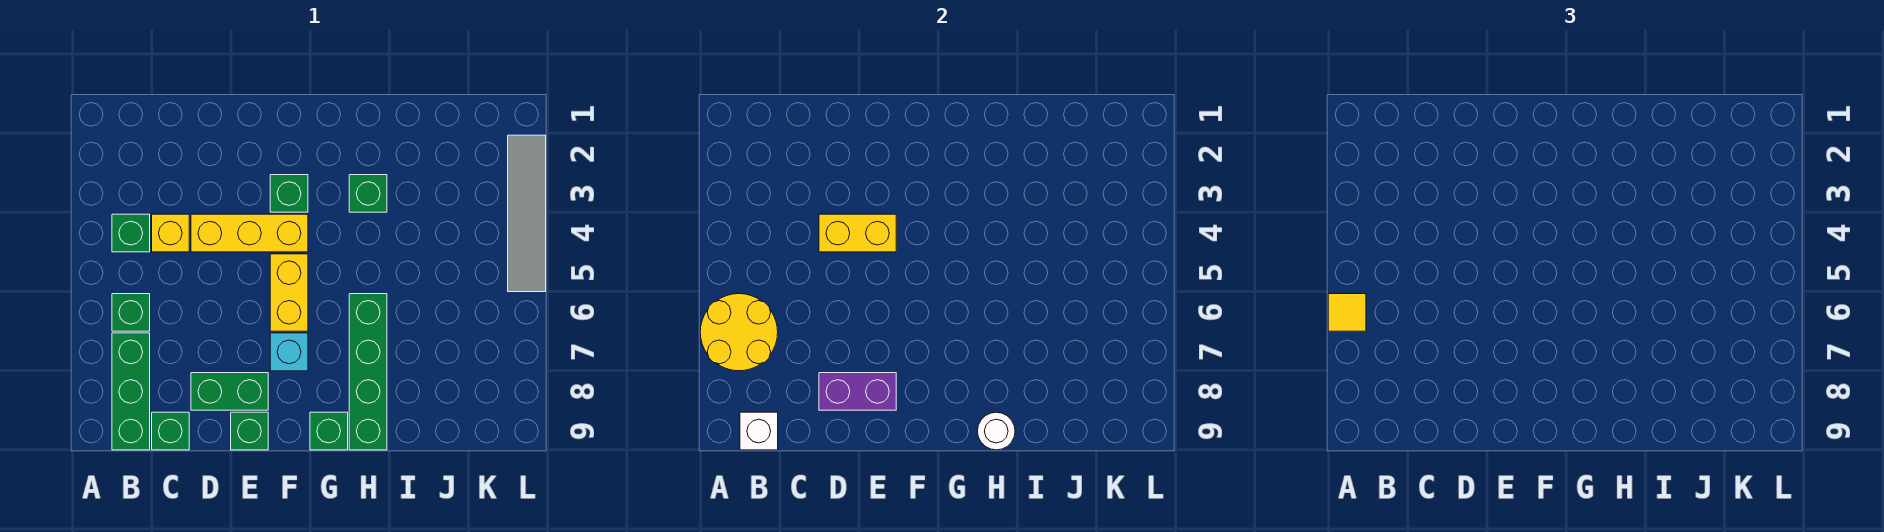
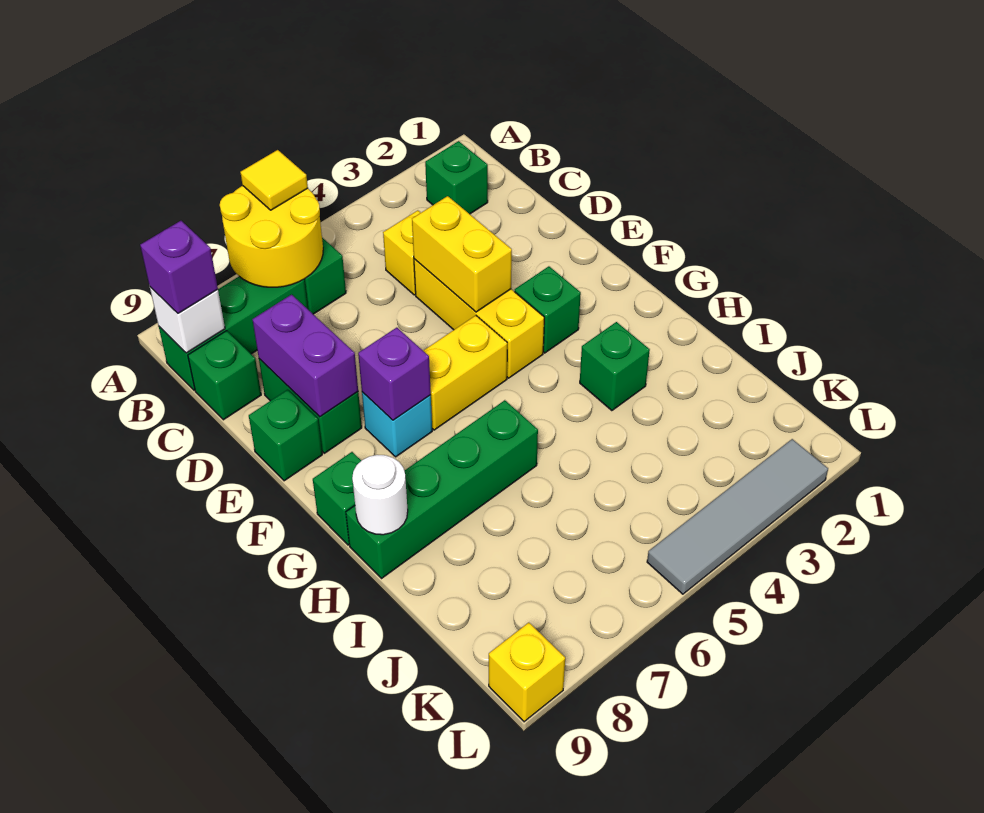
green 1x1 brick [112,214,150,252] -> green 1x1 brick moved to [425,141,488,214]
none -> purple 1x1 brick [140,221,218,313]
none -> purple 1x1 brick [358,328,431,420]
none -> yellow 1x1 brick [489,623,565,722]

